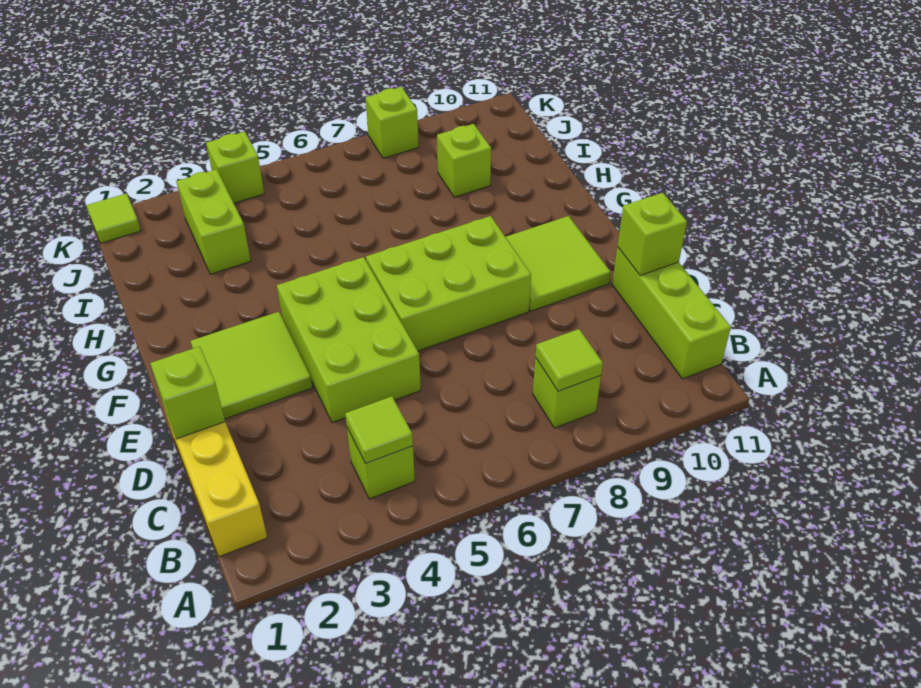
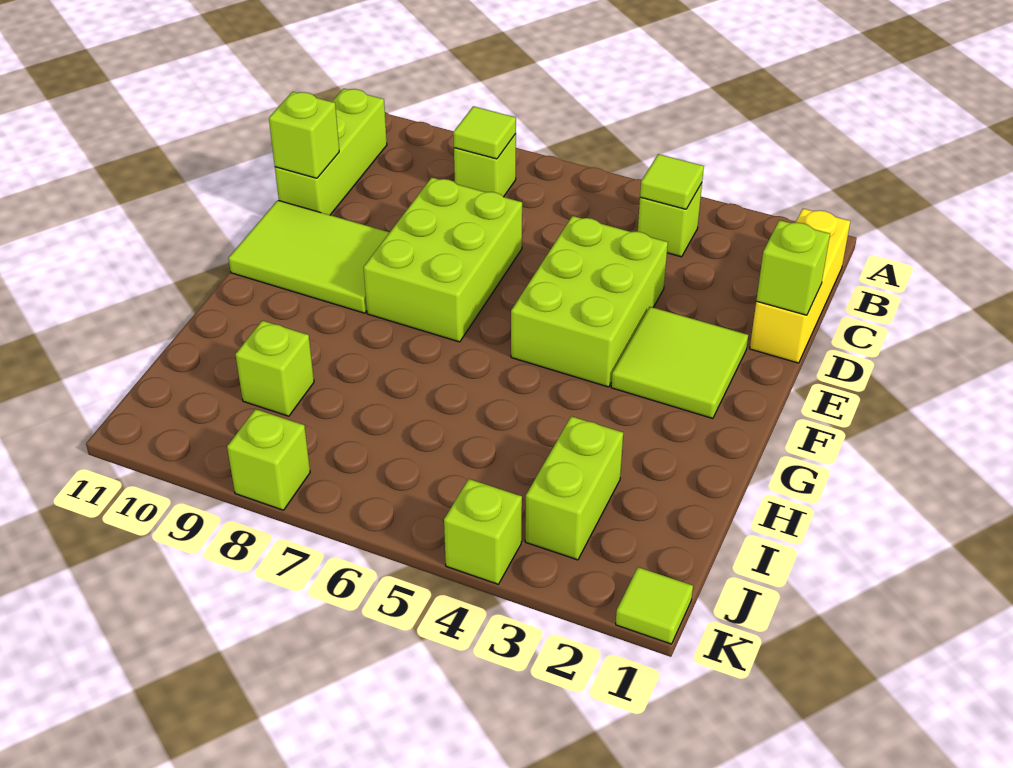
lime 2x3 brick [366,216,531,351] -> lime 2x3 brick turned to [363,177,522,342]
lime 2x2 tile [506,216,611,311] -> lime 2x3 tile [229,200,390,313]

